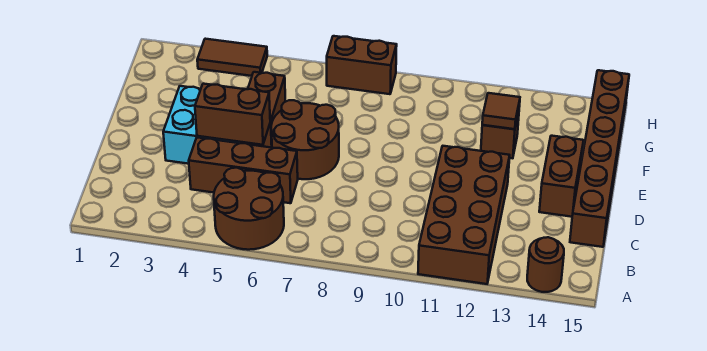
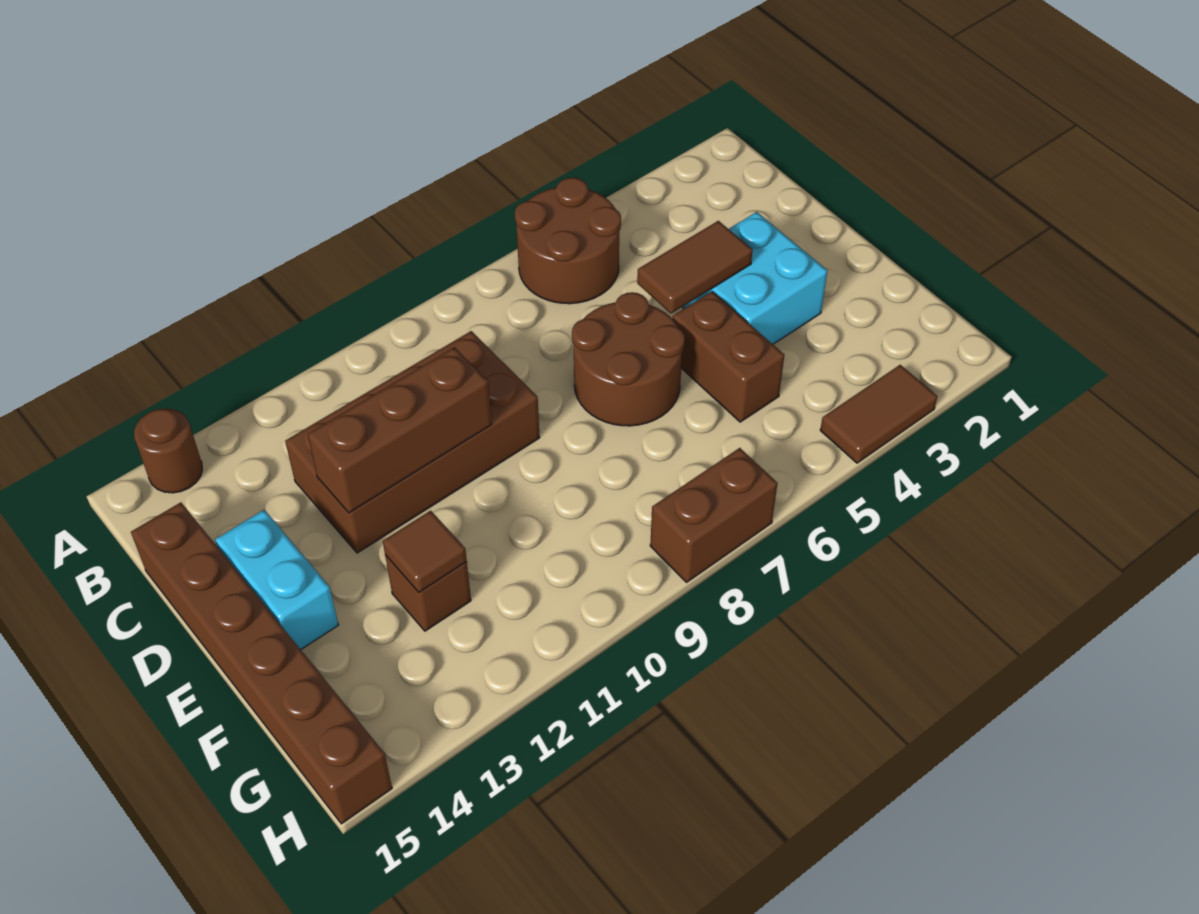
brown 2x4 brick [418,146,510,284] -> brown 2x4 brick turned to [285,331,540,553]
brown 1x3 brick [189,137,298,203] -> brown 1x3 brick moved to [308,347,492,513]
brown 1x2 brick [195,84,270,145] -> brown 1x2 tile [637,221,753,313]
brown 1x2 brick [539,136,584,217] -> cyan 1x2 brick [215,510,338,650]

